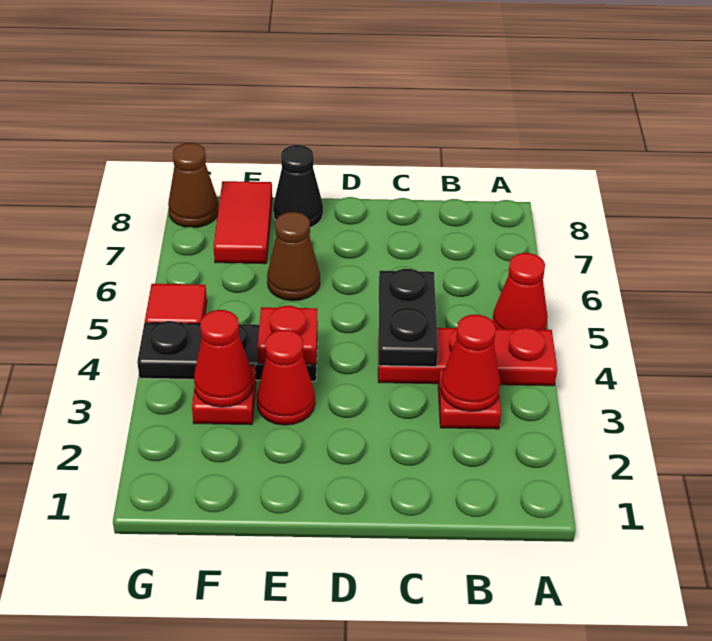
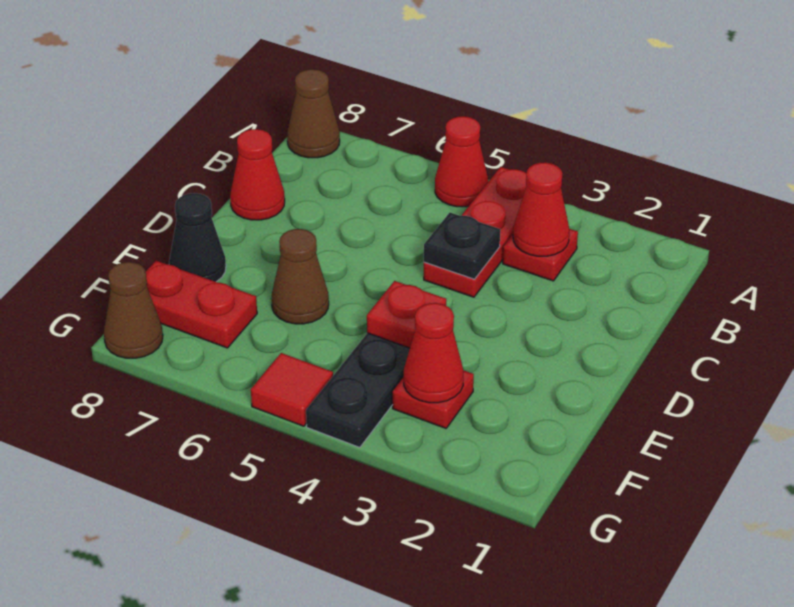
none -> brown 1x1 cone [287,69,340,158]
black 1x2 plate [379,269,438,367] -> black 1x1 plate [424,213,500,279]
red 1x1 cone [257,330,315,425] -> red 1x1 cone moved to [230,129,285,220]
red 1x2 tile [214,181,272,264] -> red 1x2 plate [146,261,257,348]

